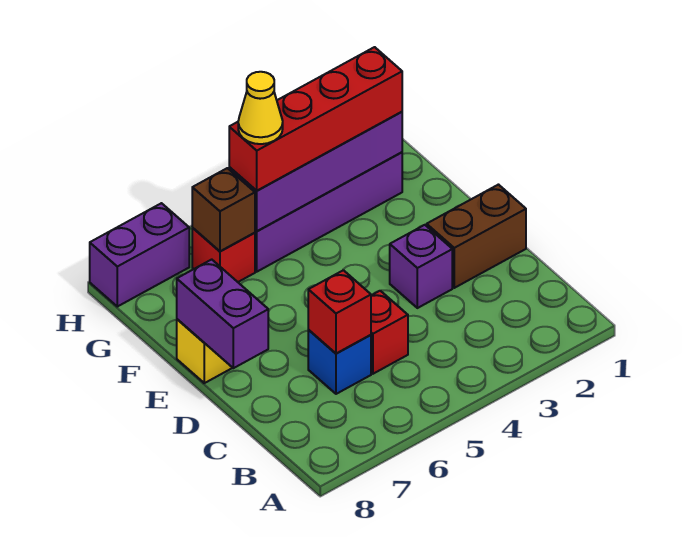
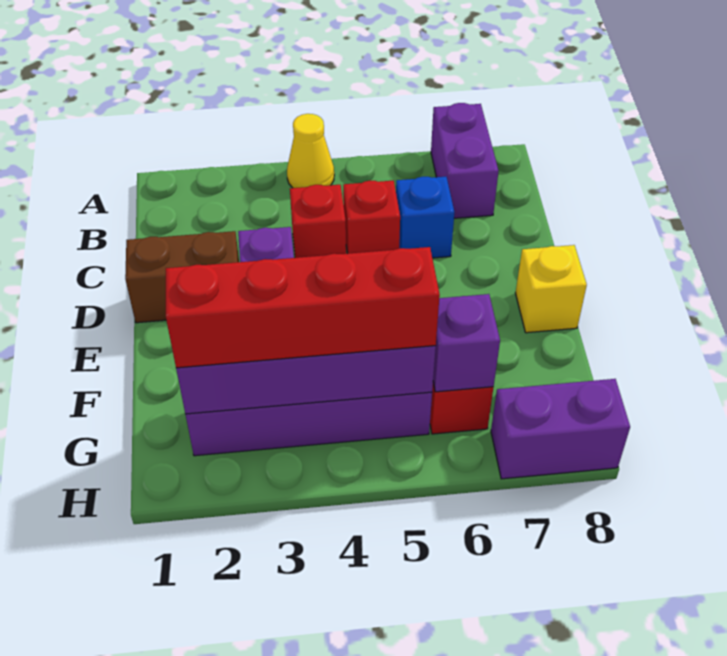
red 1x1 brick [308,270,371,353] -> red 1x1 brick moved to [290,185,346,258]
purple 1x2 brick [177,259,268,368] -> purple 1x2 brick moved to [431,103,498,218]
yellow 1x1 cone [238,72,283,144] -> yellow 1x1 cone moved to [287,114,334,188]
brown 1x1 brick [192,168,255,251] -> purple 1x1 brick [433,294,500,392]

